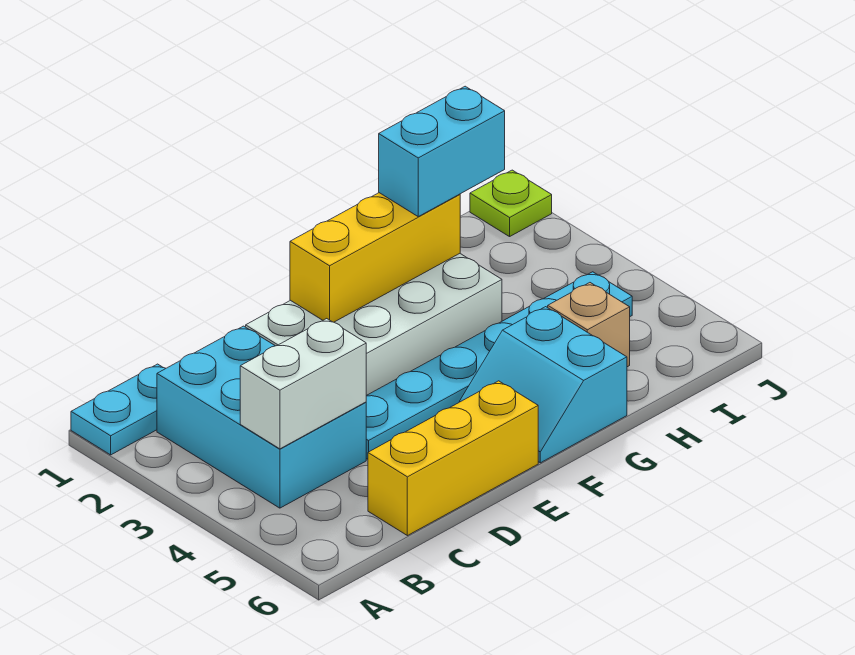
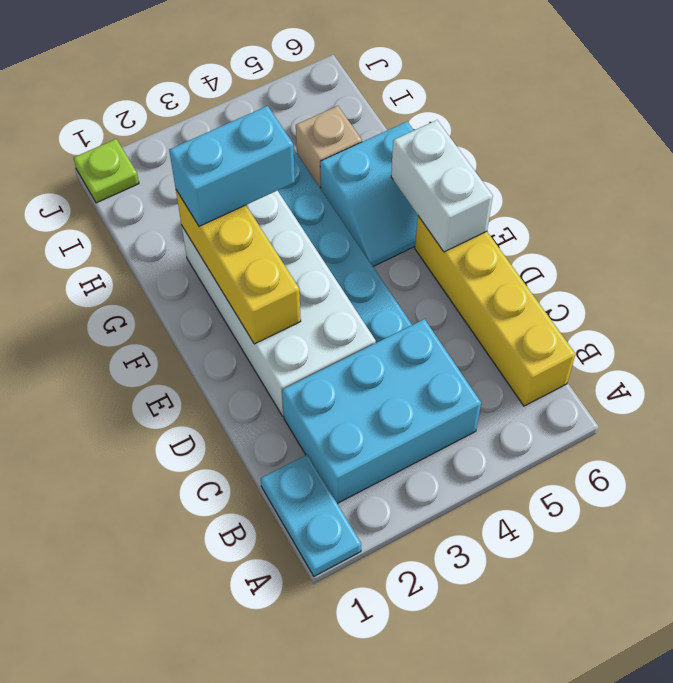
white 1x2 brick [240,319,366,449] -> white 1x2 brick moved to [391,120,493,252]
yellow 1x3 brick [368,381,538,536] -> yellow 1x4 brick [415,216,576,406]
cyan 1x2 brick [379,86,505,217] -> cyan 1x2 brick turned to [169,106,295,226]

